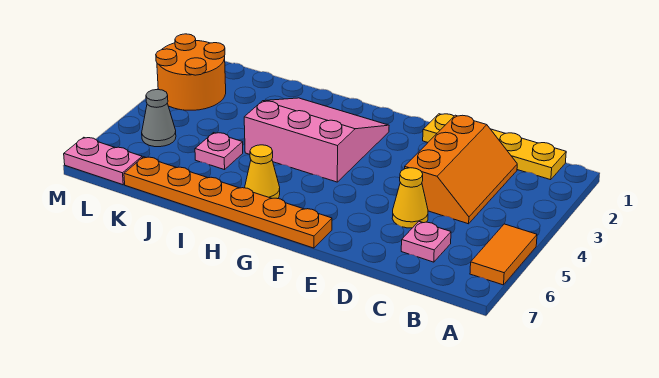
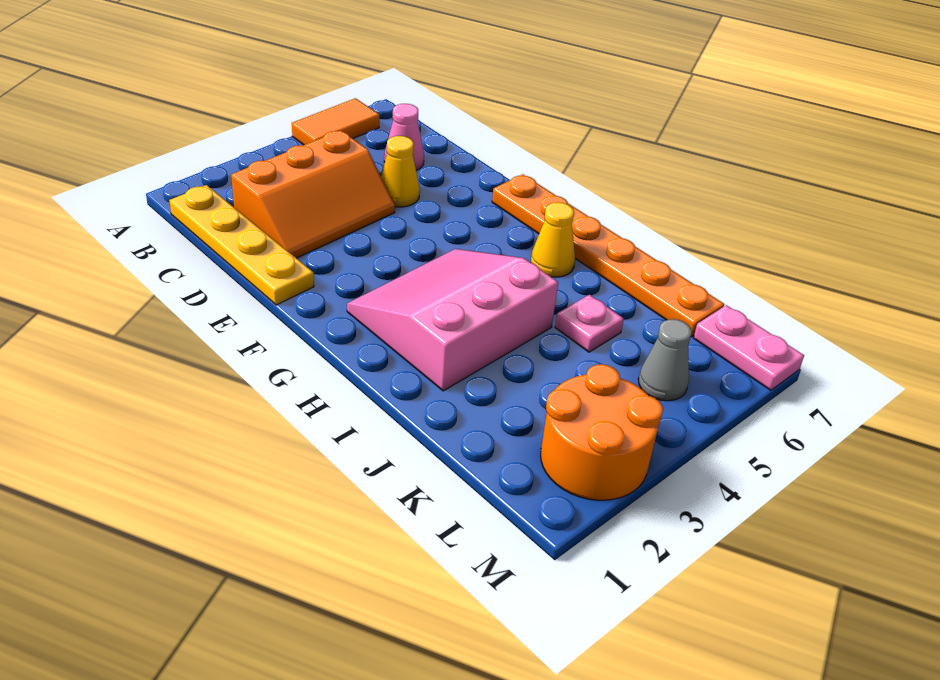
orange 2x3 slope [405,115,517,224] -> orange 2x3 slope turned to [231,130,395,258]
pink 1x1 plate [401,222,451,262] -> pink 1x1 cone [384,104,424,170]
pink 3x3 slope [244,98,389,182] -> pink 3x3 slope turned to [347,249,558,391]

